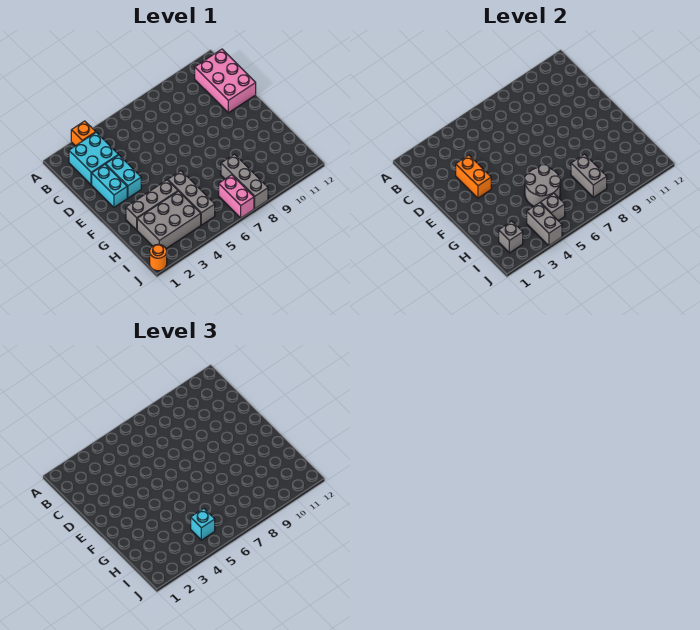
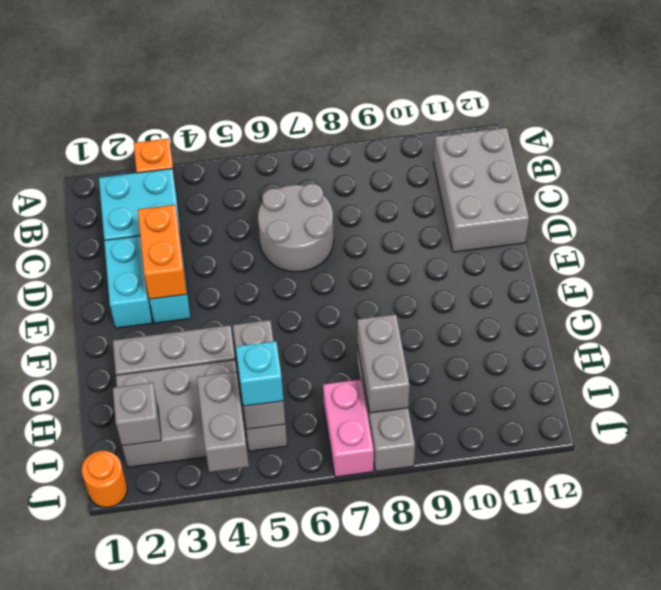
pink 2x3 brick [195,49,256,113] -> grey 2x3 brick [433,128,529,252]
grey 2x2 round brick [525,164,561,206] -> grey 2x2 round brick moved to [258,184,334,272]

